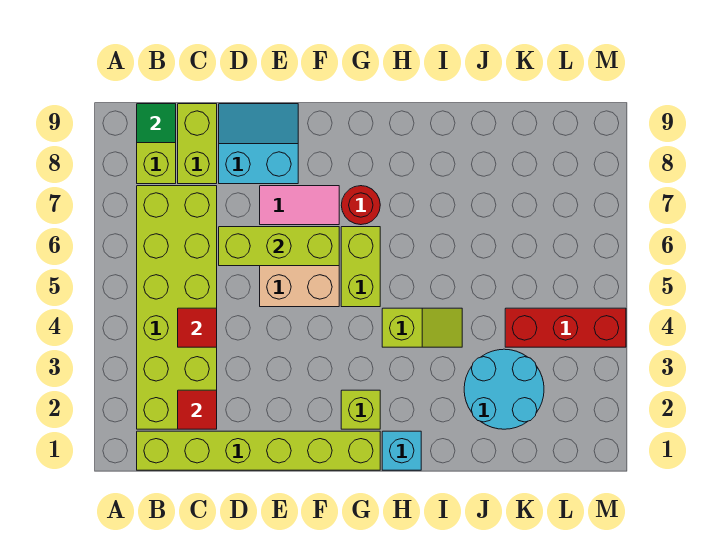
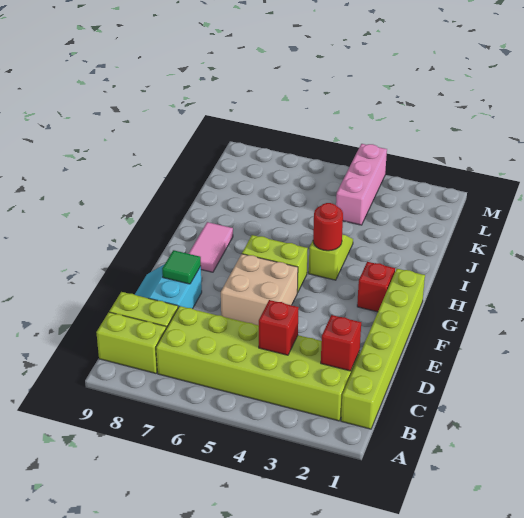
green 1x1 tile [137,104,176,143] -> green 1x1 tile moved to [162,250,201,284]
red 1x1 tile [178,390,217,429] -> red 1x1 brick [321,315,361,371]
red 1x1 tile [178,308,217,347] -> red 1x1 brick [259,300,299,355]
lime 1x3 brick [219,227,339,266] -> none
pink 1x2 tile [260,186,339,225] -> pink 1x2 tile moved to [189,222,233,272]
lime 1x1 brick [341,390,380,429] -> red 1x1 brick [357,262,395,312]
red 1x1 round brick [341,186,380,225] -> red 1x1 round brick moved to [313,203,343,251]
cyan 1x1 brick [382,431,421,470] -> none
cyan 2x2 round brick [464,349,544,429] -> none
red 1x3 brick [505,308,626,347] -> pink 1x3 brick [336,144,387,225]

